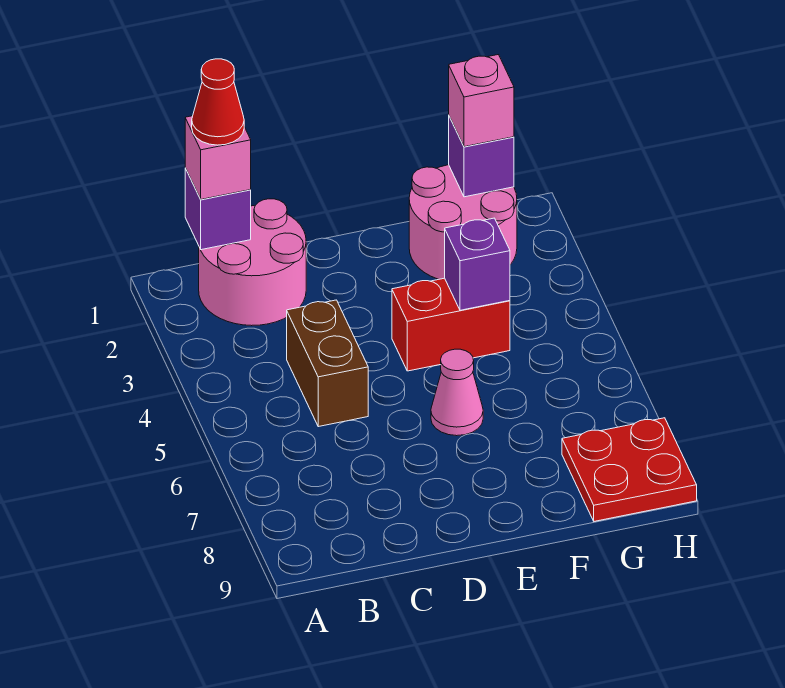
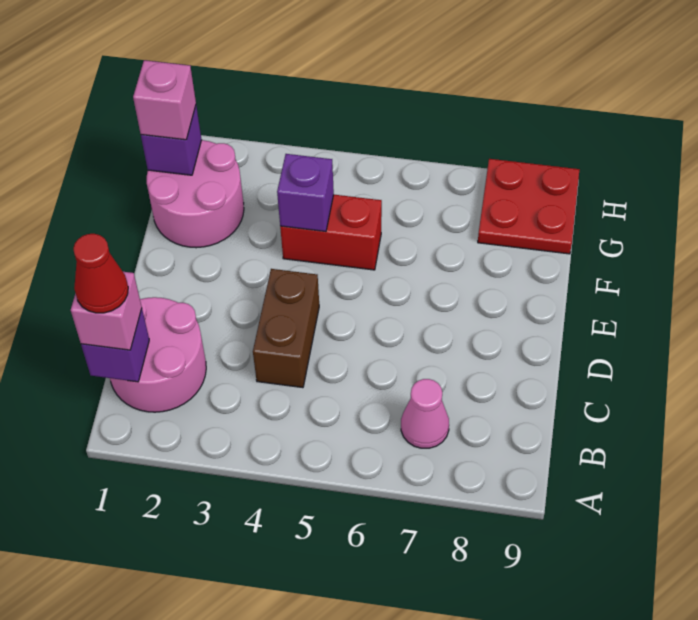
brown 1x2 brick [287,300,368,427] -> brown 1x2 brick turned to [253,269,319,388]
red 1x2 brick [392,278,510,371] -> red 1x2 brick turned to [280,195,382,270]
pink 1x1 cone [431,349,483,436] -> pink 1x1 cone moved to [401,379,449,448]

